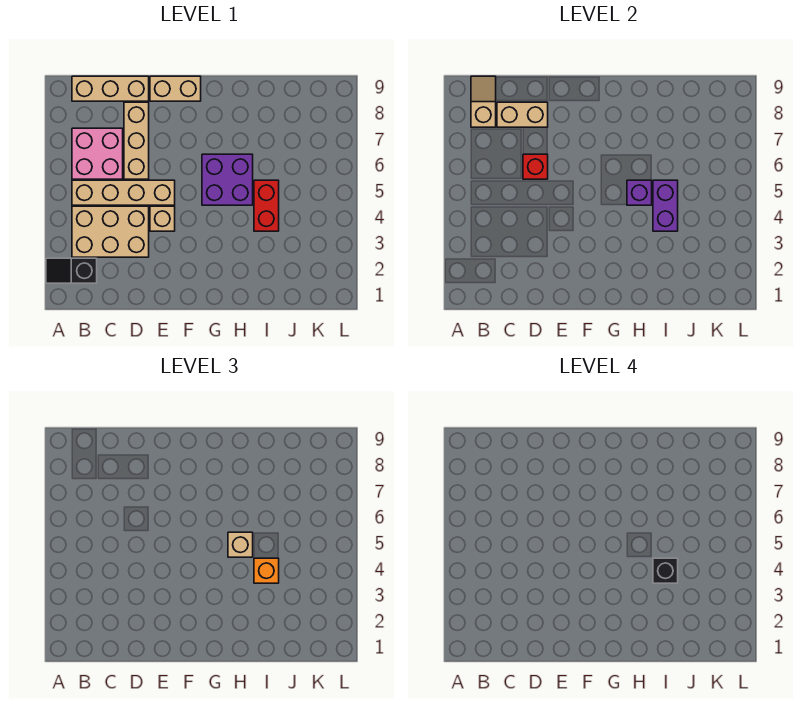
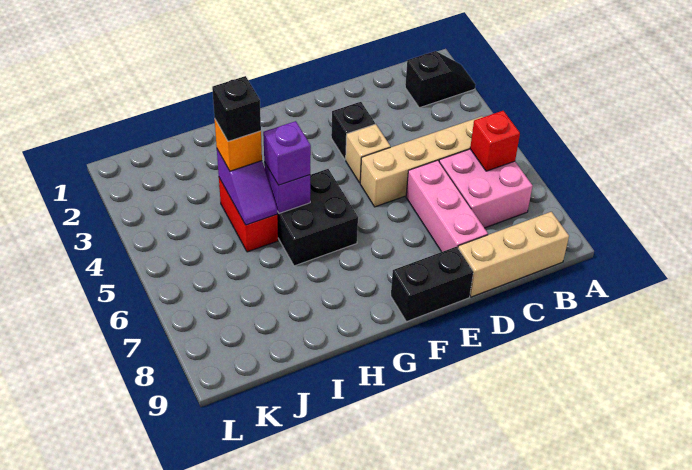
tan 2x3 brick [72,206,149,257] -> none
tan 1x2 slope [471,76,496,127] -> none
tan 1x2 brick [497,102,548,127] -> none
tan 1x3 brick [124,102,149,179] -> pink 1x3 brick [406,160,488,252]
red 1x1 brick [523,154,548,179] -> red 1x1 brick moved to [470,111,520,171]
none -> black 1x1 brick [331,102,375,160]
tan 1x2 brick [150,76,201,101] -> black 1x2 brick [391,247,473,322]
purple 2x2 brick [202,154,253,205] -> black 2x2 brick [277,169,358,266]
tan 1x1 brick [228,532,253,557] -> purple 1x1 brick [263,121,311,185]
purple 1x2 brick [653,180,678,231] -> purple 1x2 slope [217,150,278,225]

